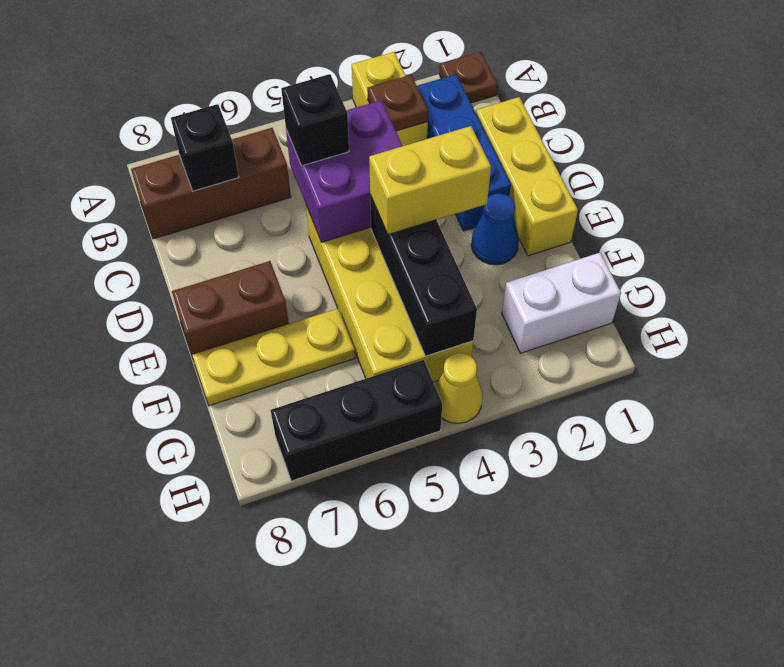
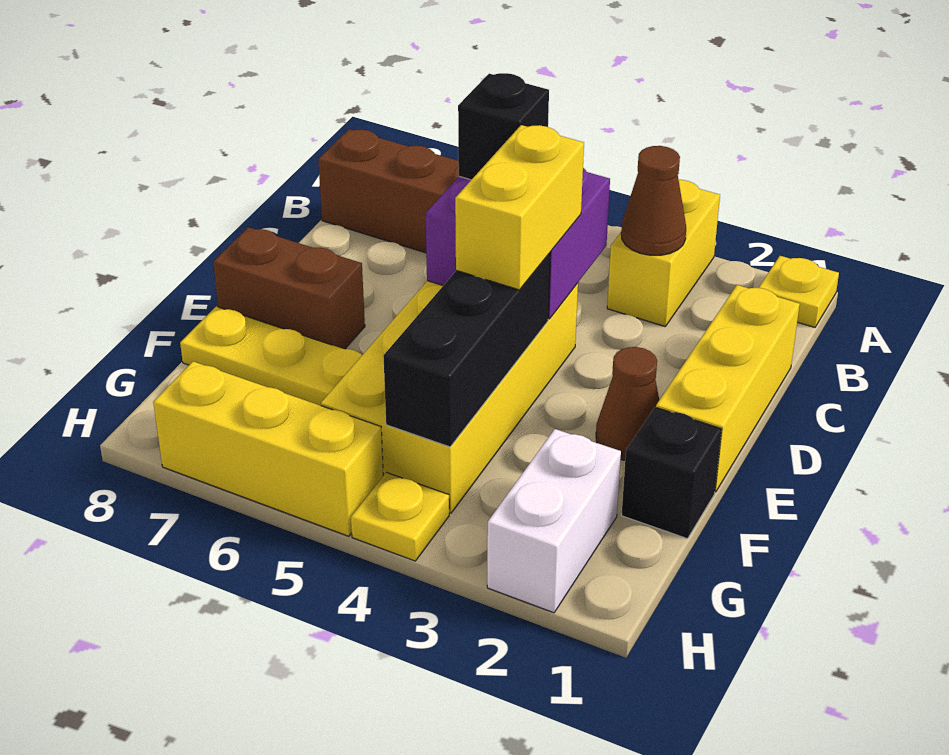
brown 1x1 plate [439,52,497,103] -> yellow 1x1 plate [759,256,839,327]
blue 1x3 brick [417,74,511,231] -> none
brown 1x1 plate [367,75,428,131] -> brown 1x1 cone [621,146,686,255]
black 1x1 brick [171,104,239,191] -> black 1x1 brick moved to [622,407,722,539]
blue 1x1 cone [471,193,519,265] -> brown 1x1 cone [596,347,659,460]
yellow 1x2 brick [369,126,491,235] -> yellow 1x2 brick turned to [455,125,584,290]
white 1x2 brick [502,253,621,353] -> white 1x2 brick turned to [487,429,621,613]
yellow 1x1 cone [435,353,483,423] -> yellow 1x1 plate [351,472,449,561]
black 1x3 brick [271,360,442,481] -> yellow 1x3 brick [153,361,383,536]

